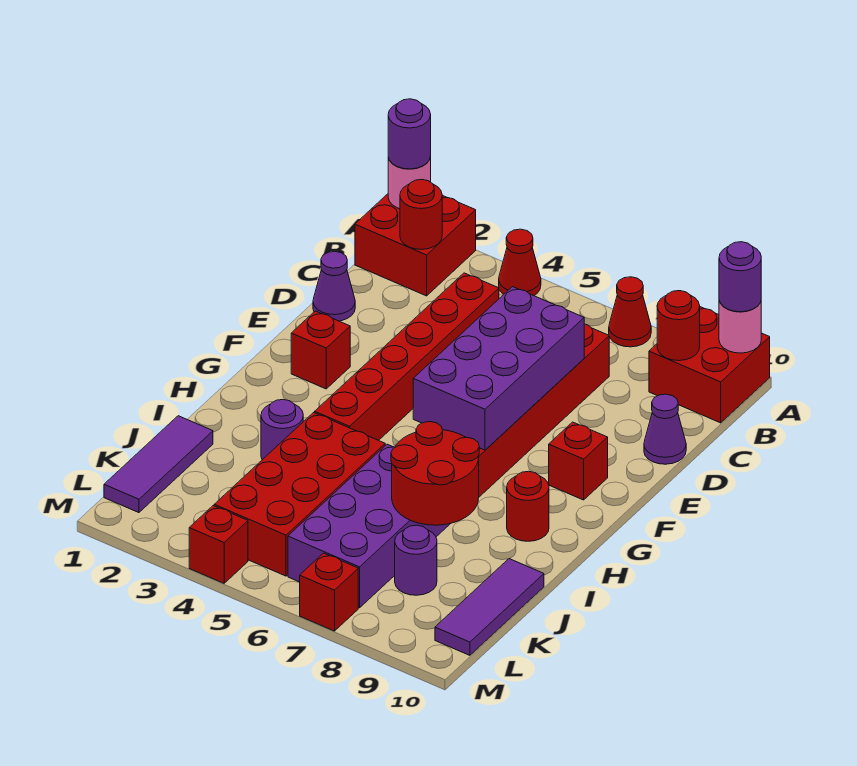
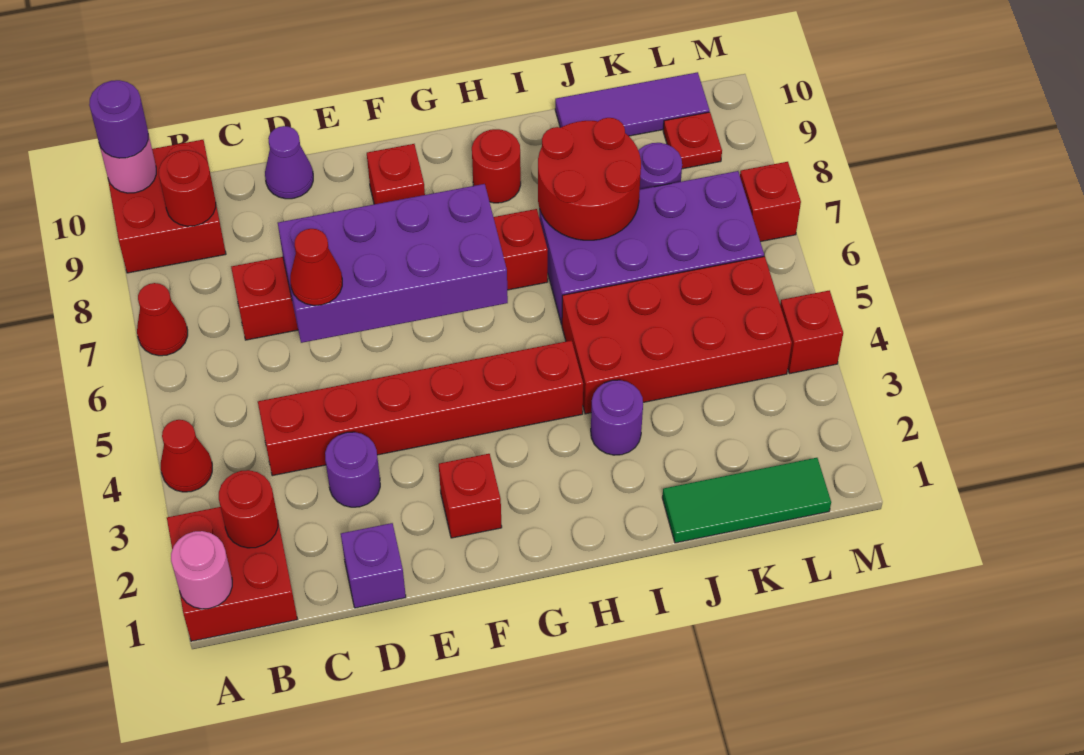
purple 1x1 round brick [388,99,431,169] -> purple 1x1 round brick moved to [325,432,380,507]
purple 1x1 cone [313,252,355,321] -> purple 1x1 brick [341,523,406,608]
none -> red 1x1 cone [290,229,342,305]
purple 1x3 tile [104,416,213,513] -> green 1x3 tile [662,458,831,543]
none -> red 1x1 plate [663,112,722,169]

